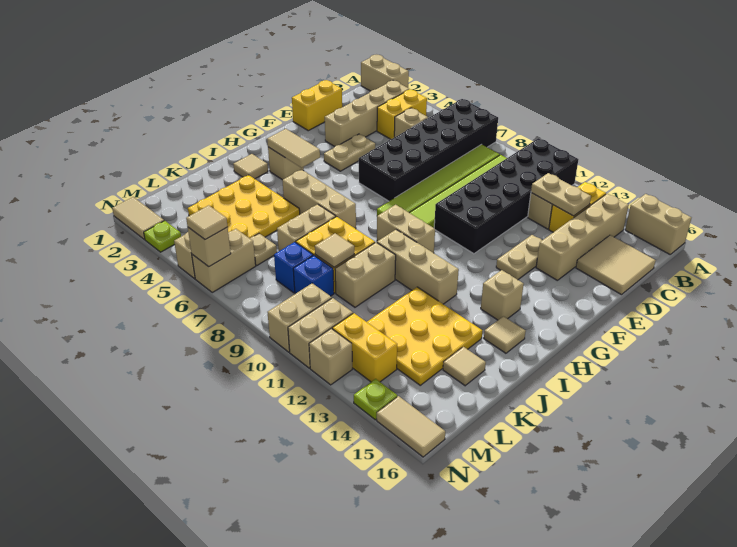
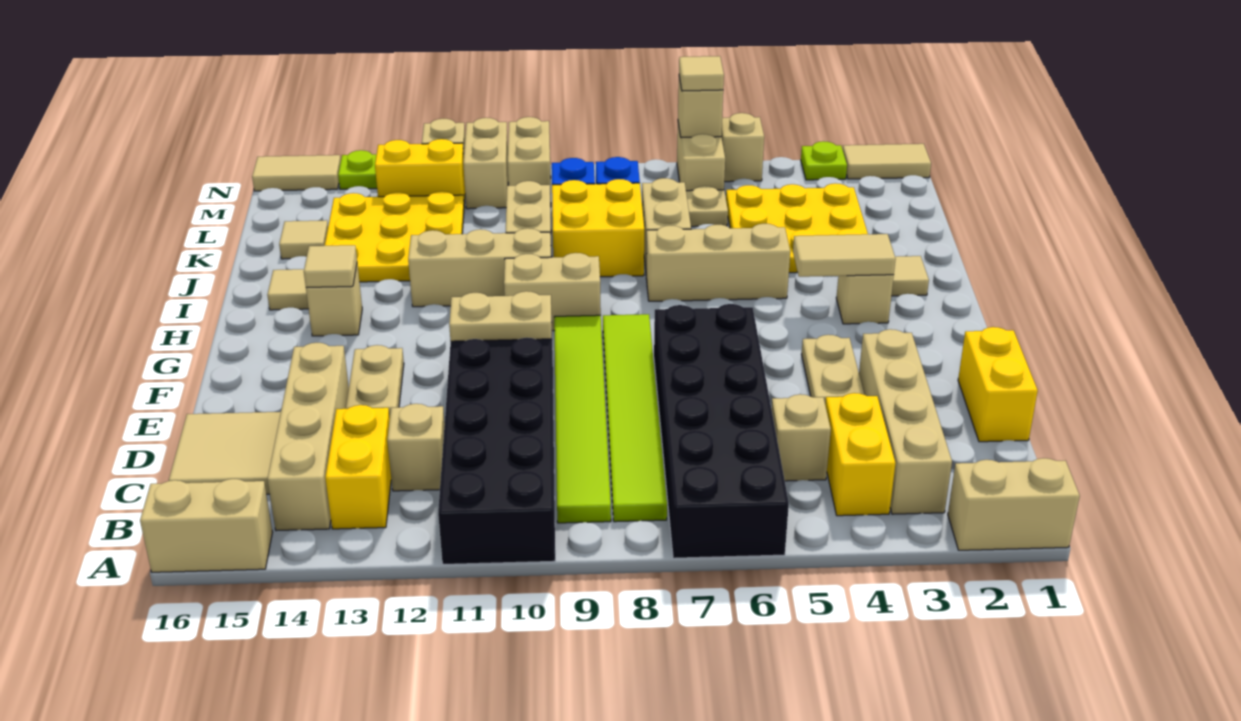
tan 1x2 plate [531,173,591,216] -> tan 1x2 plate moved to [449,291,552,341]
tan 1x1 tile [315,233,354,267] -> tan 1x1 tile moved to [304,245,357,287]

